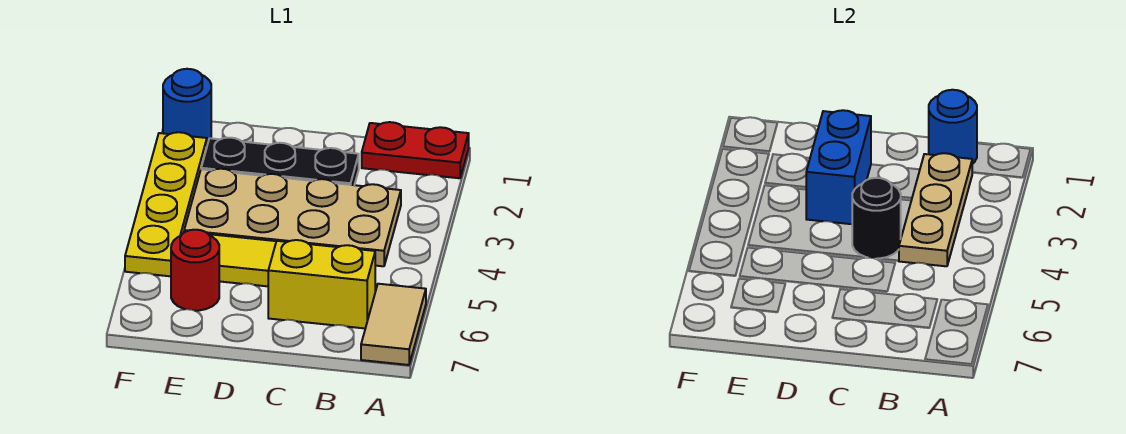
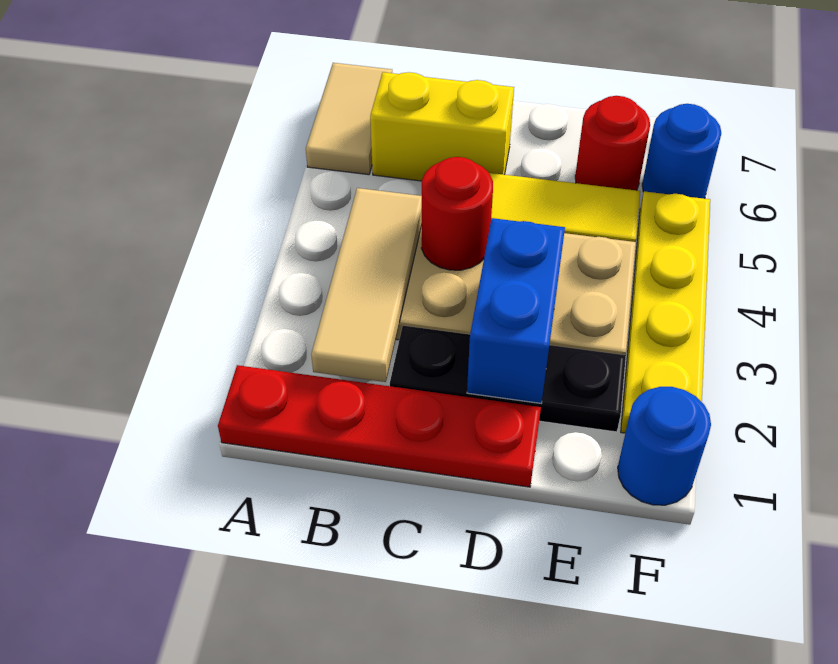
red 1x2 plate [362,122,469,178] -> red 1x4 plate [218,365,541,487]
blue 1x1 round brick [929,90,977,164] -> blue 1x1 round brick moved to [642,104,721,199]
tan 1x3 plate [899,153,973,266] -> tan 1x3 tile [311,188,422,382]
black 1x1 round brick [852,178,901,259] -> red 1x1 round brick [422,157,493,270]

